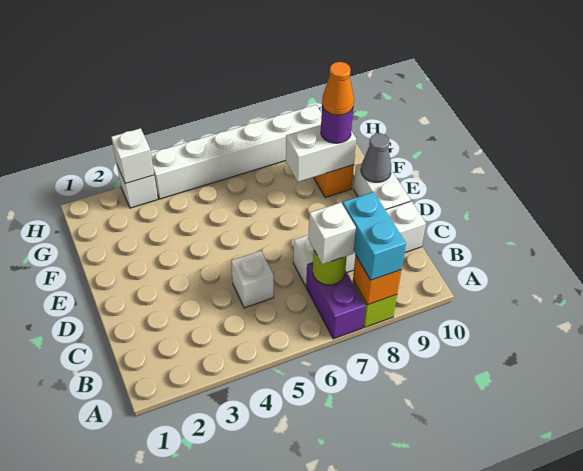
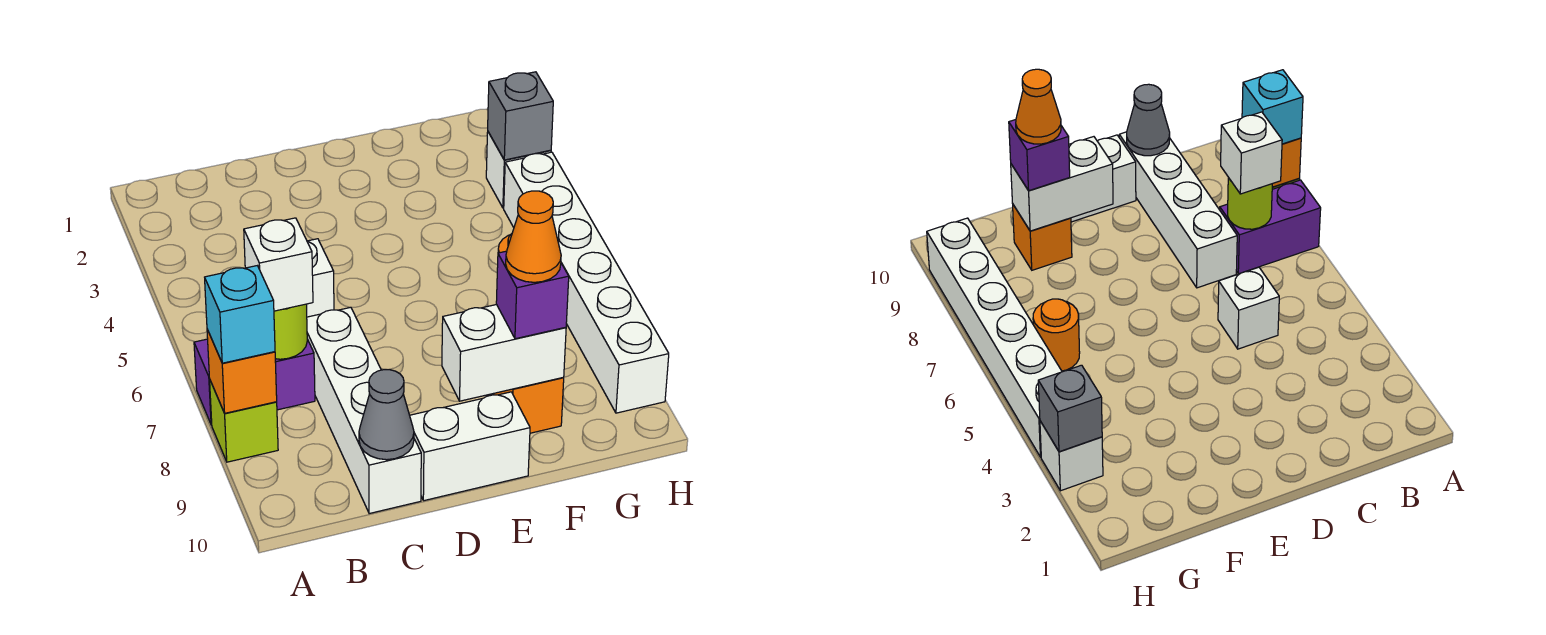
cyan 1x2 brick [342,192,406,280] -> cyan 1x1 brick [205,266,275,363]
grey 1x1 cone [361,133,391,182] -> grey 1x1 cone moved to [359,370,414,460]
white 1x2 brick [286,125,356,182] -> white 1x2 brick turned to [442,304,566,401]
purple 1x1 round brick [321,106,353,143] -> purple 1x1 brick [496,251,569,339]
none -> orange 1x1 round brick [1033,299,1080,371]
white 1x1 brick [111,128,154,184] -> grey 1x1 brick [488,72,553,160]

